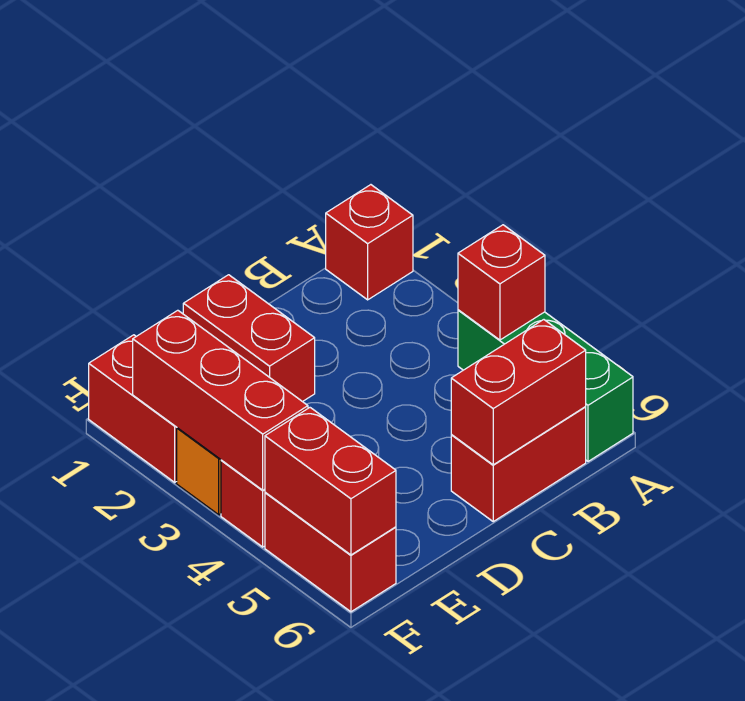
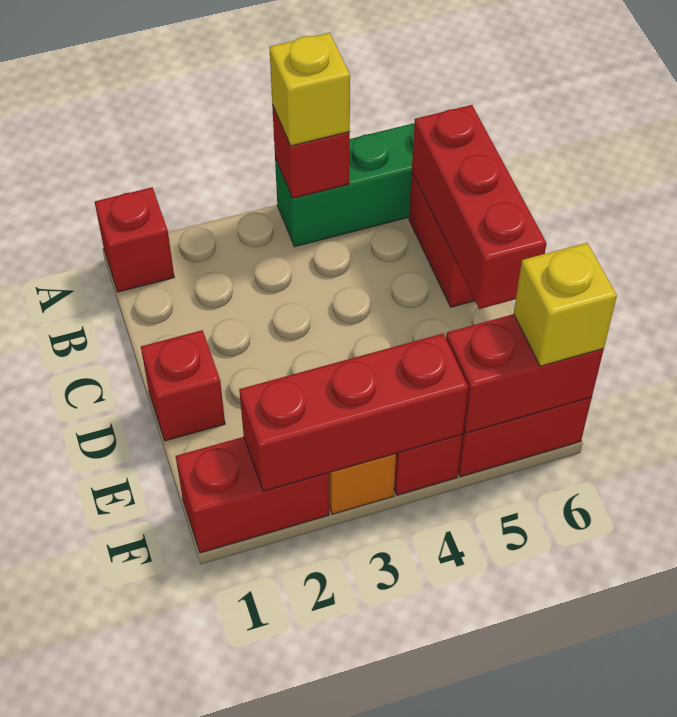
none -> yellow 1x1 brick [269,33,350,146]
red 1x2 brick [451,320,586,465] -> red 1x3 brick [412,105,547,309]
red 1x2 brick [183,275,315,402] -> red 1x1 brick [141,330,225,441]
none -> yellow 1x1 brick [514,243,617,366]

